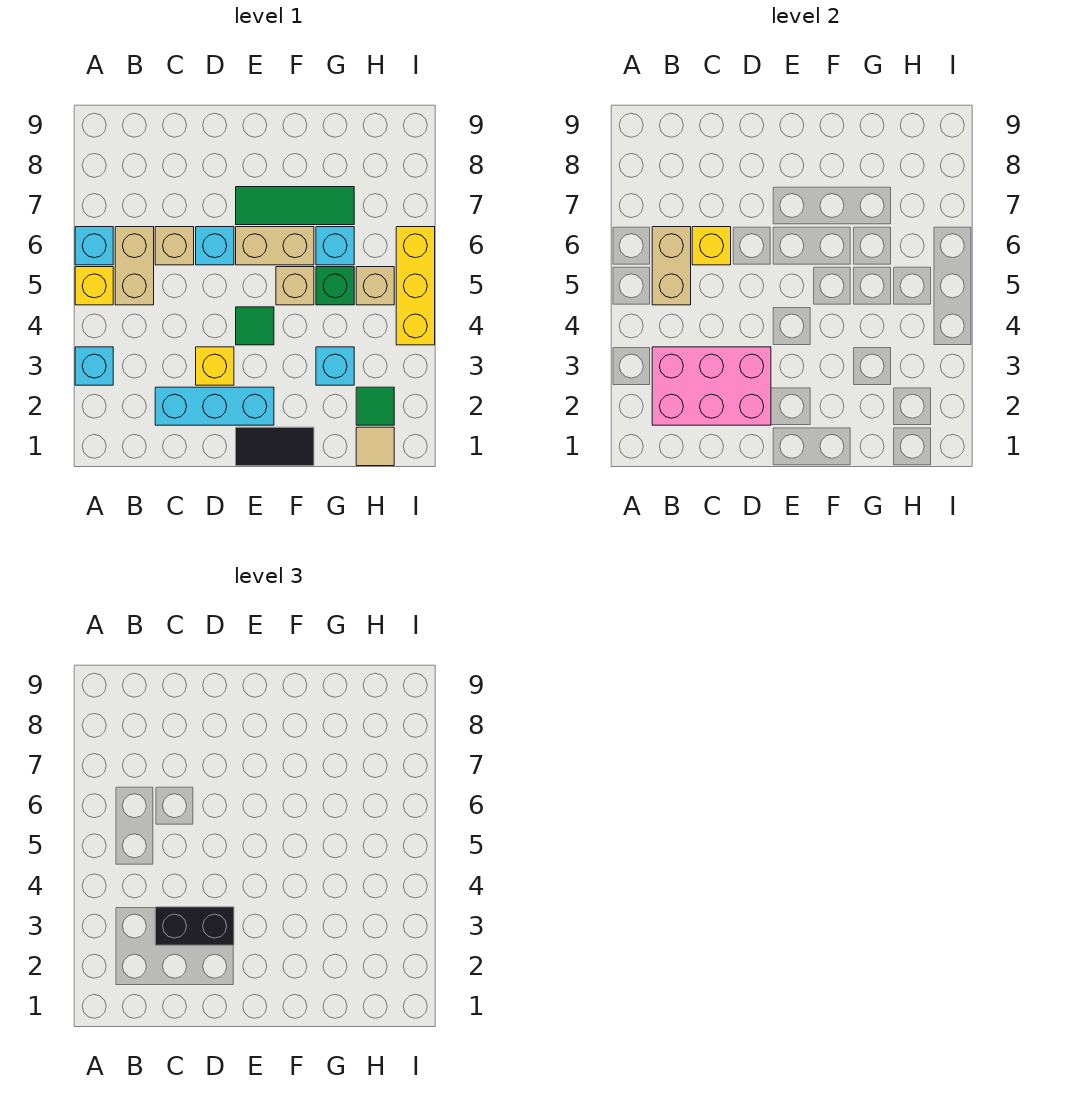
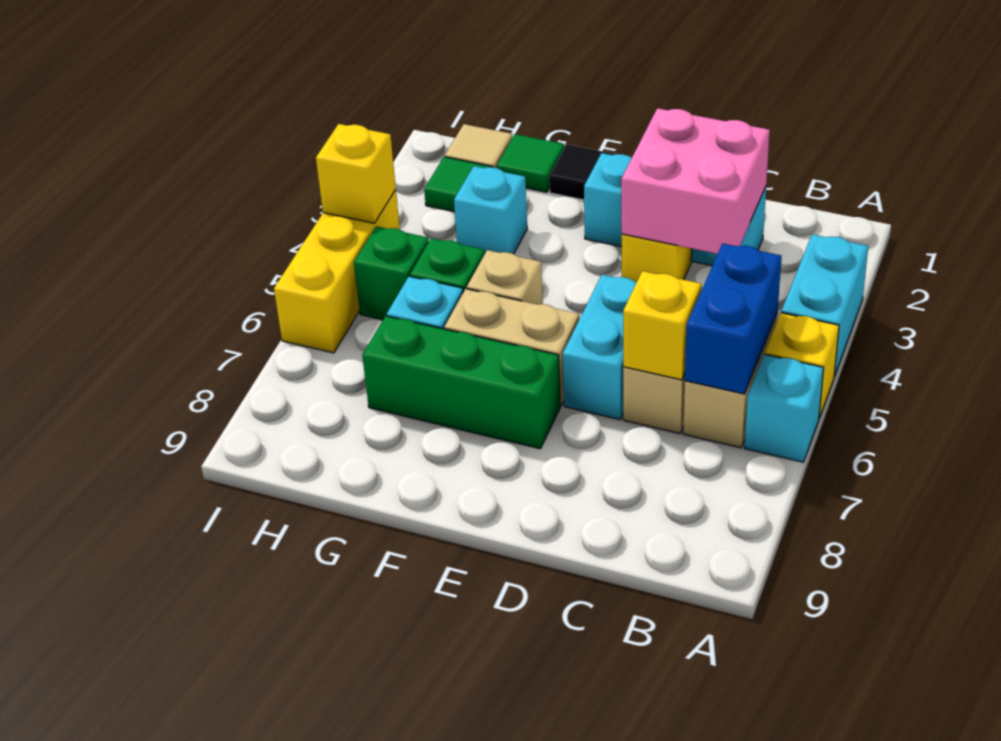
cyan 1x1 brick [75,347,113,385] -> cyan 1x2 brick [781,234,868,376]
pink 2x3 brick [652,347,771,425] -> pink 2x2 brick [621,108,770,254]
tan 1x2 brick [652,227,691,305] -> blue 1x2 brick [685,244,782,394]
black 1x2 brick [155,907,234,945] -> none
cyan 1x1 brick [196,227,234,265] -> cyan 1x2 brick [563,275,637,420]
green 1x1 tile [236,307,274,345] -> green 1x1 tile moved to [497,134,564,192]
green 1x3 tile [236,187,354,225] -> green 1x3 brick [362,316,560,449]
tan 1x1 brick [356,267,394,305] -> green 1x1 brick [354,226,429,320]
none -> yellow 1x1 brick [316,124,396,223]

